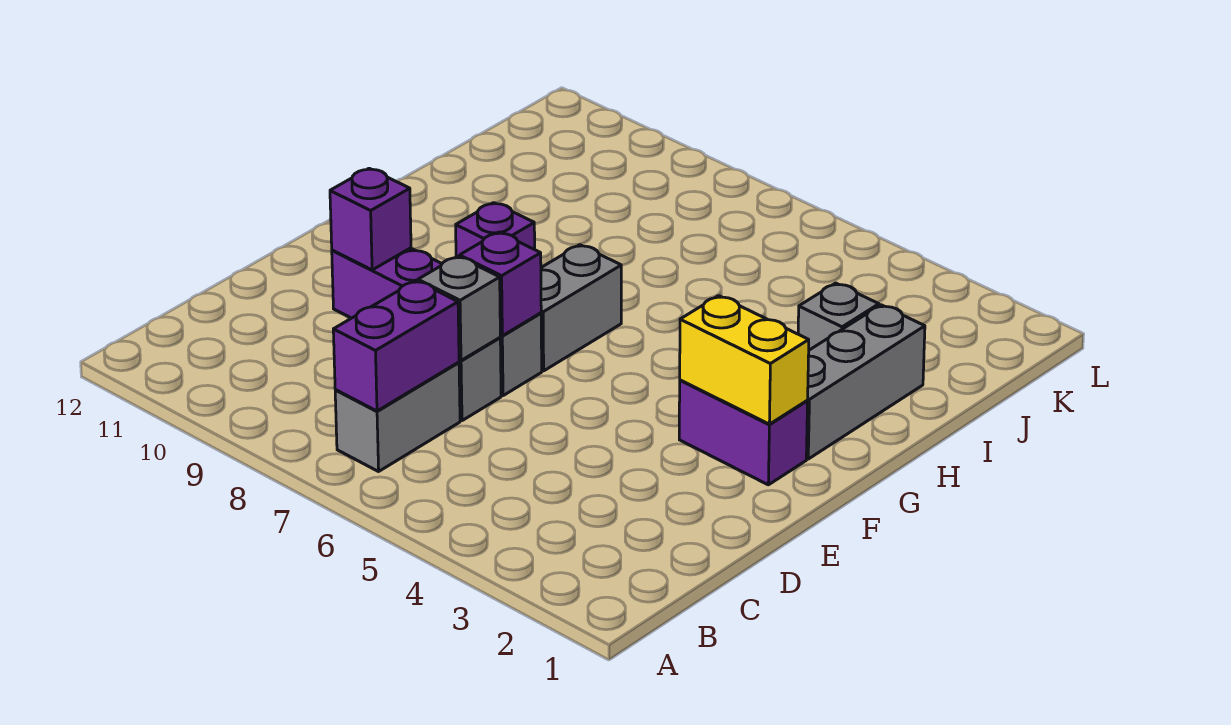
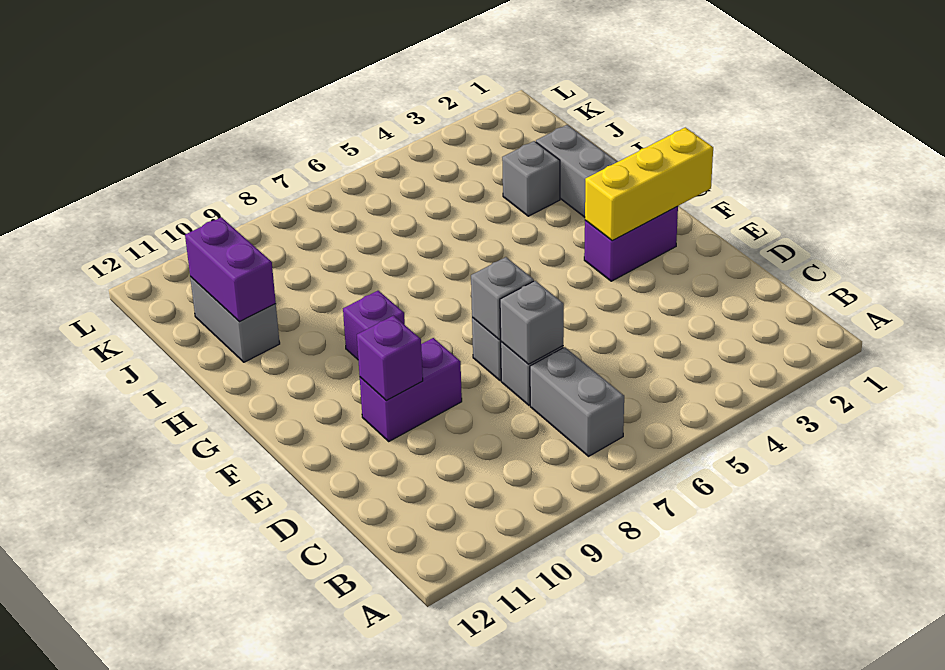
purple 1x2 brick [333,281,459,411] -> purple 1x2 brick moved to [185,217,276,322]
purple 1x1 brick [460,232,541,336] -> grey 1x1 brick [471,257,534,340]
yellow 1x2 brick [680,296,809,424] -> yellow 1x3 brick [585,127,713,240]
grey 1x2 brick [541,245,621,371] -> grey 1x2 brick moved to [190,277,280,362]

